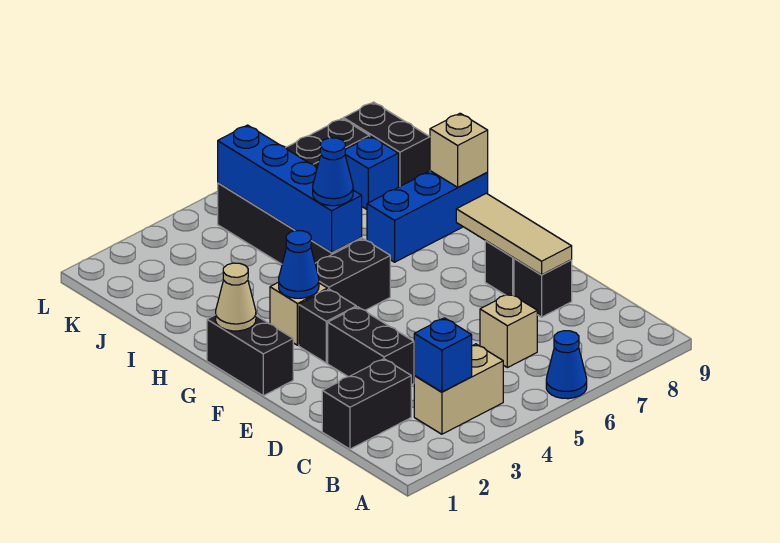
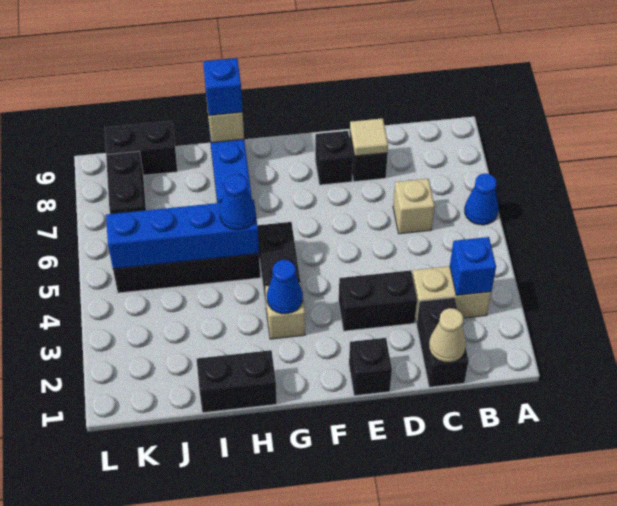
tan 1x2 brick [414,344,503,434] -> tan 1x2 brick turned to [412,266,491,323]
tan 1x3 tile [456,193,572,275] -> tan 1x1 tile [350,118,388,156]
black 1x2 brick [207,315,293,396] -> black 1x2 brick moved to [197,350,277,413]
black 1x1 brick [299,289,356,363] -> black 1x1 brick moved to [349,338,392,396]
tan 1x1 cone [216,263,256,331] -> tan 1x1 cone moved to [429,308,466,363]
blue 1x1 brick [345,136,398,209] -> blue 1x1 brick moved to [203,58,243,116]

